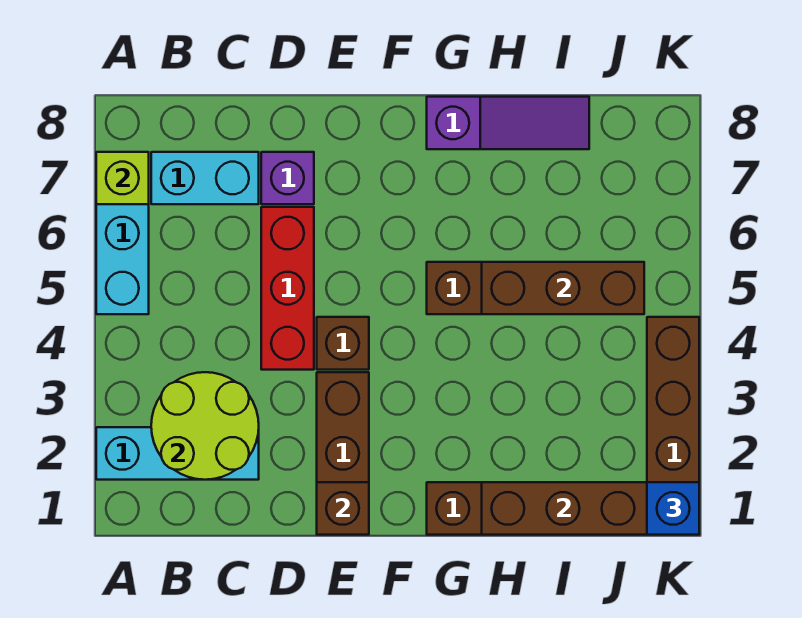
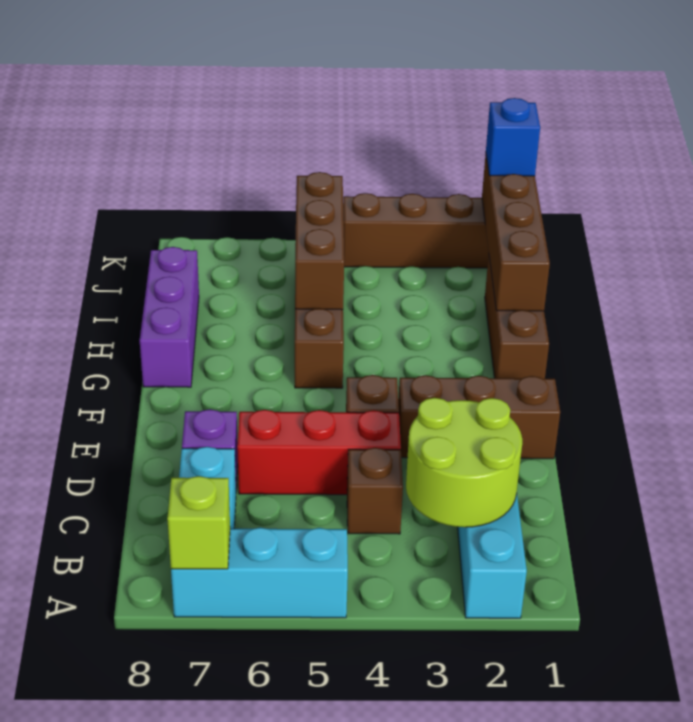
brown 1x1 brick [317,482,369,535] -> brown 1x1 brick moved to [347,448,403,534]
purple 1x3 slope [427,97,589,149] -> purple 1x3 brick [140,247,199,387]

